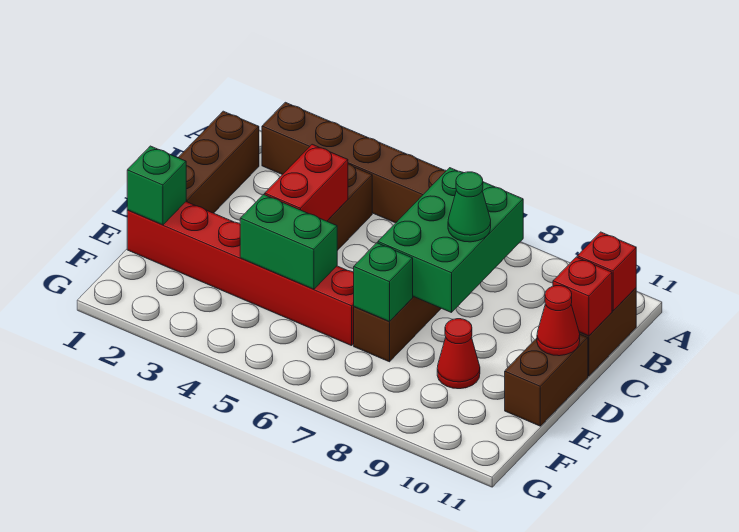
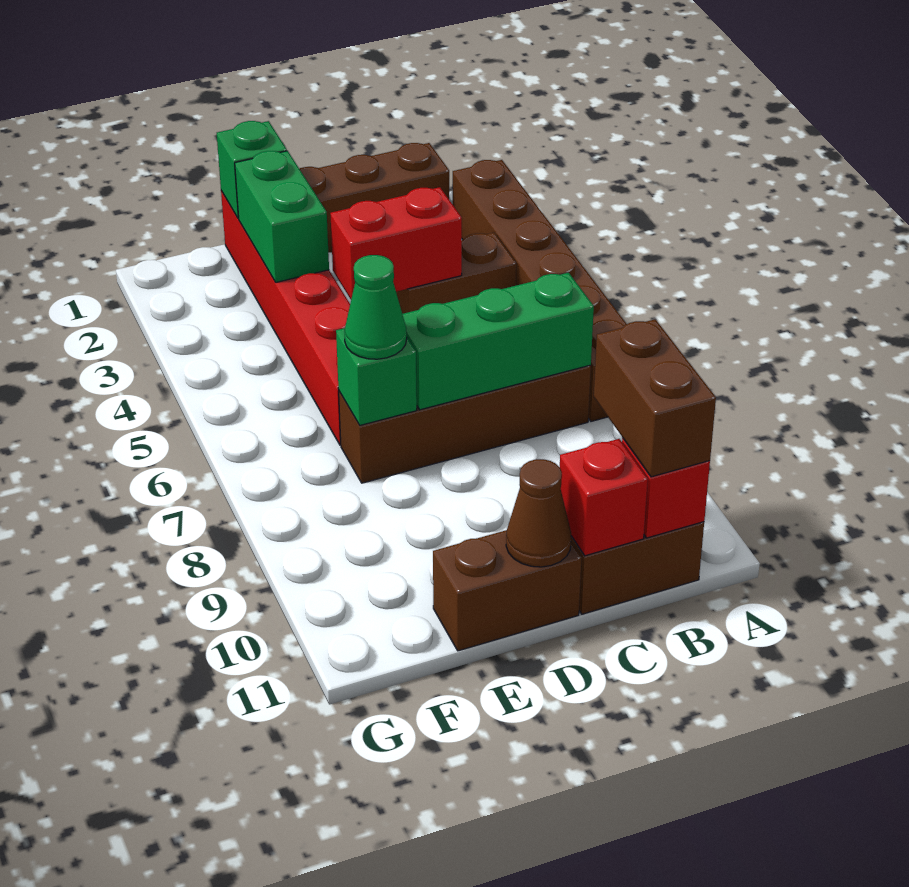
green 2x3 brick [378,168,523,313] -> green 1x3 brick [403,273,594,410]
none -> brown 1x2 brick [594,319,716,477]
green 1x1 cone [448,172,491,242] -> green 1x1 cone moved to [344,255,407,359]
red 1x1 cone [537,286,580,356] -> brown 1x1 cone [506,459,571,567]
green 1x2 brick [240,194,337,289] -> green 1x2 brick moved to [235,151,329,282]
red 1x1 cone [437,319,480,389] -> none

